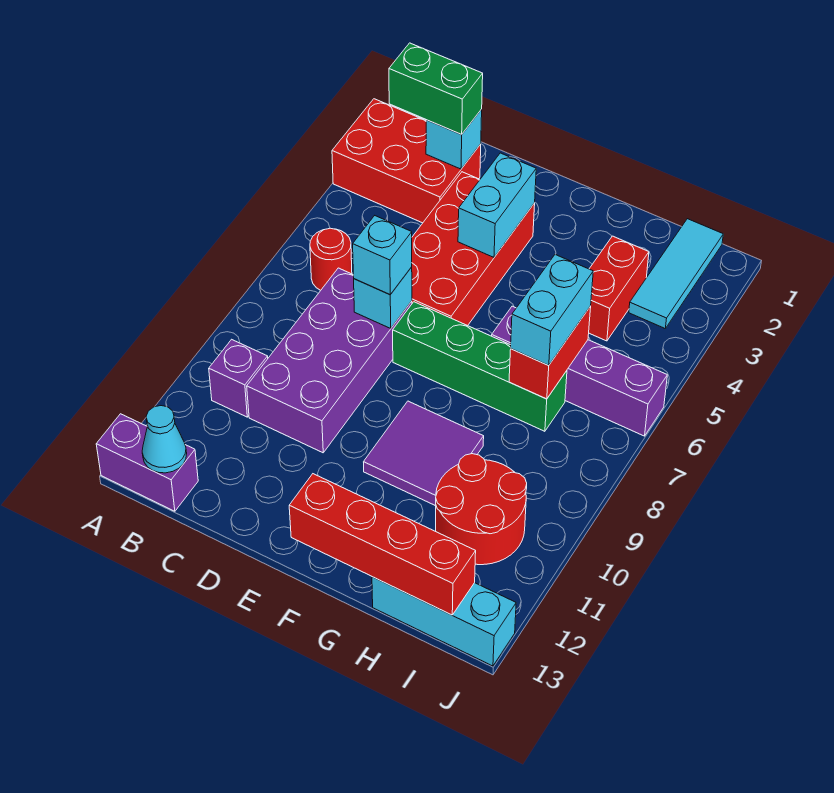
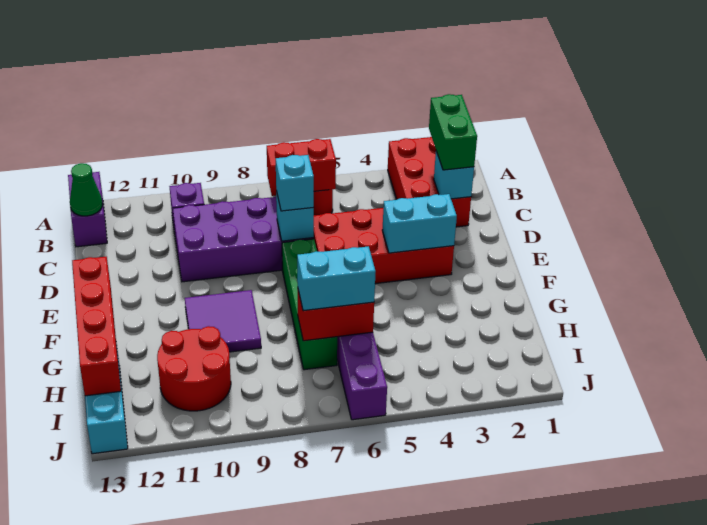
cyan 1x1 cone [142,406,187,473] -> green 1x1 cone [70,163,103,216]
red 1x2 brick [589,236,649,341] -> red 1x2 brick moved to [267,139,336,196]
cyan 1x3 tile [629,219,723,328] -> none

